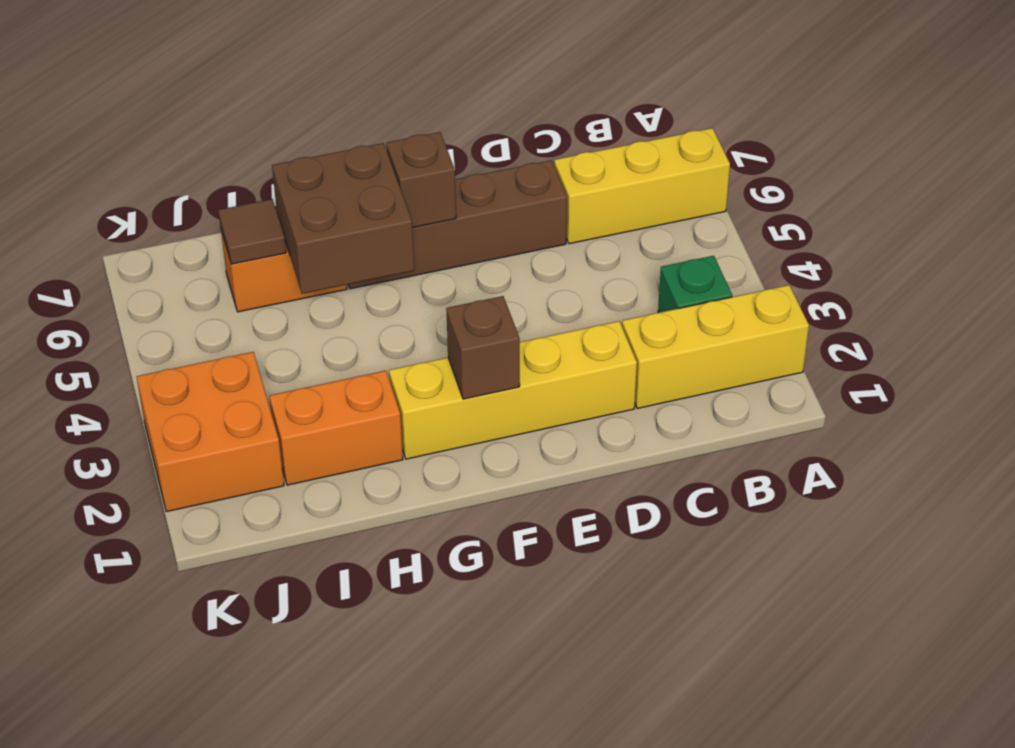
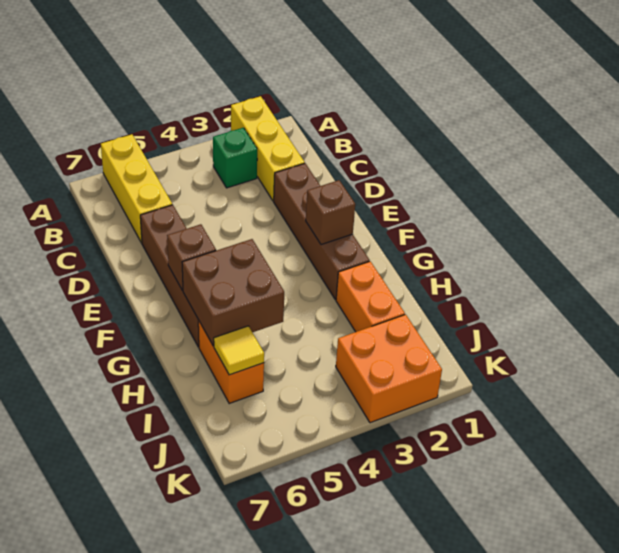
yellow 1x4 brick [389,321,637,459] -> brown 1x4 brick [274,163,370,300]
brown 1x1 tile [218,199,286,264] -> yellow 1x1 tile [214,326,264,375]

